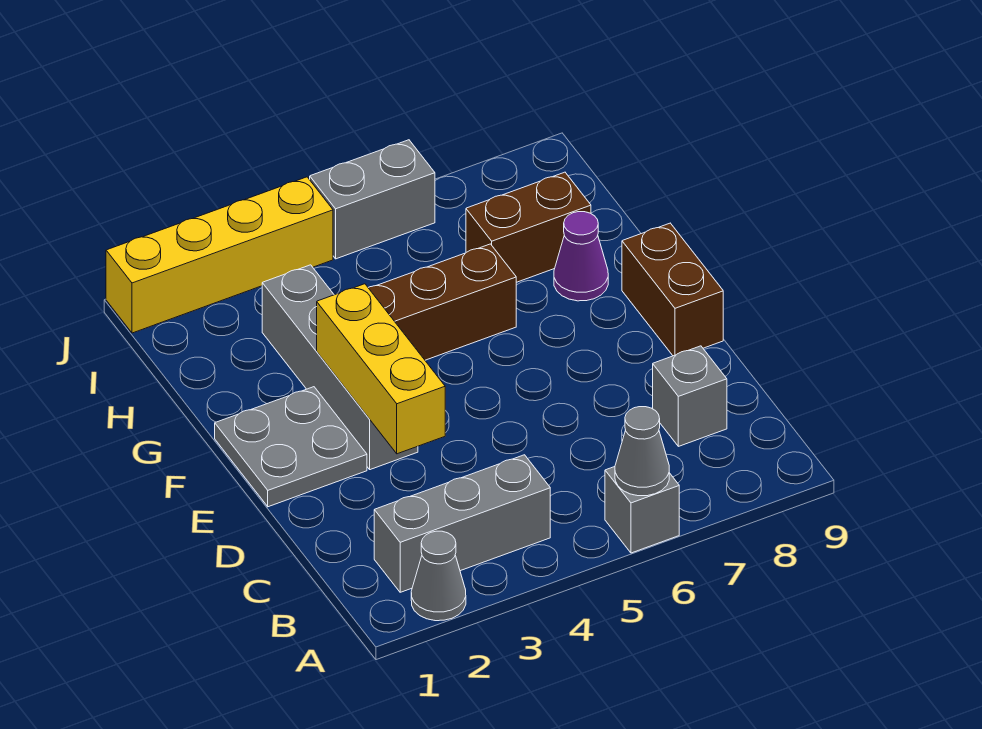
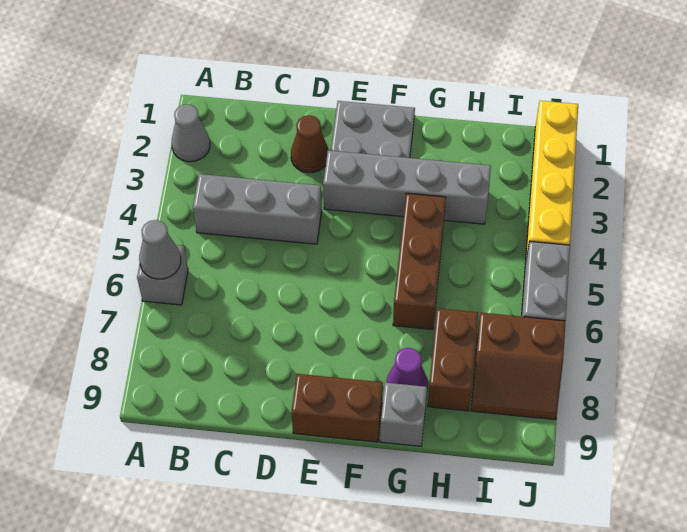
grey 1x3 brick [374,455,550,592] -> grey 1x3 brick turned to [193,174,322,244]
grey 1x1 brick [653,346,727,446] -> grey 1x1 brick moved to [380,383,427,446]
none -> brown 1x1 cone [291,115,329,173]
yellow 1x3 brick [317,284,445,454] -> none
none -> brown 2x2 slope [471,313,566,420]

